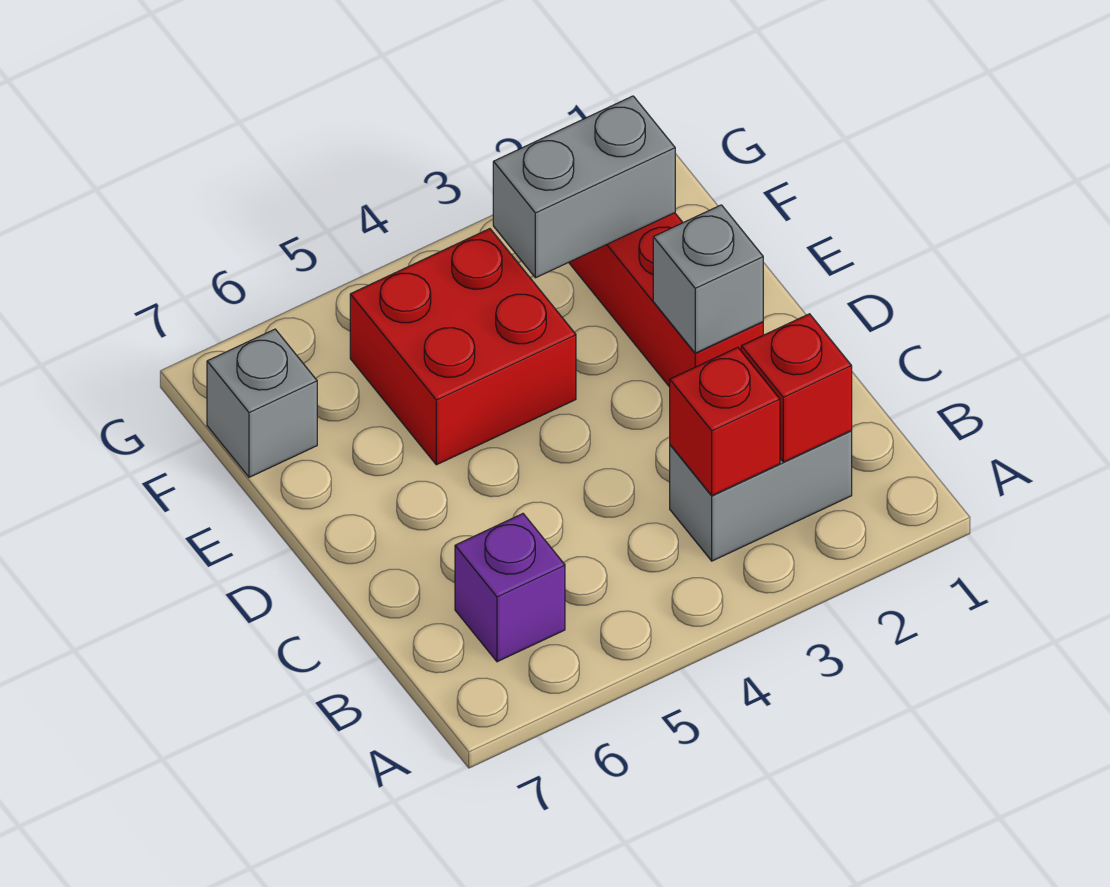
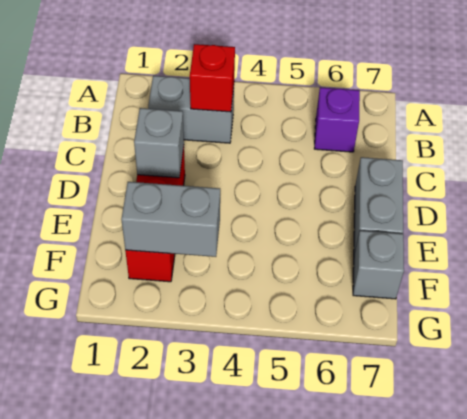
red 1x1 brick [741,314,852,462] -> none
none -> grey 1x2 brick [354,157,403,255]
red 2x2 brick [350,229,576,465] -> none

